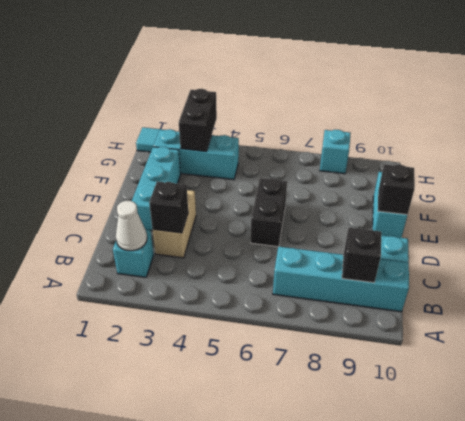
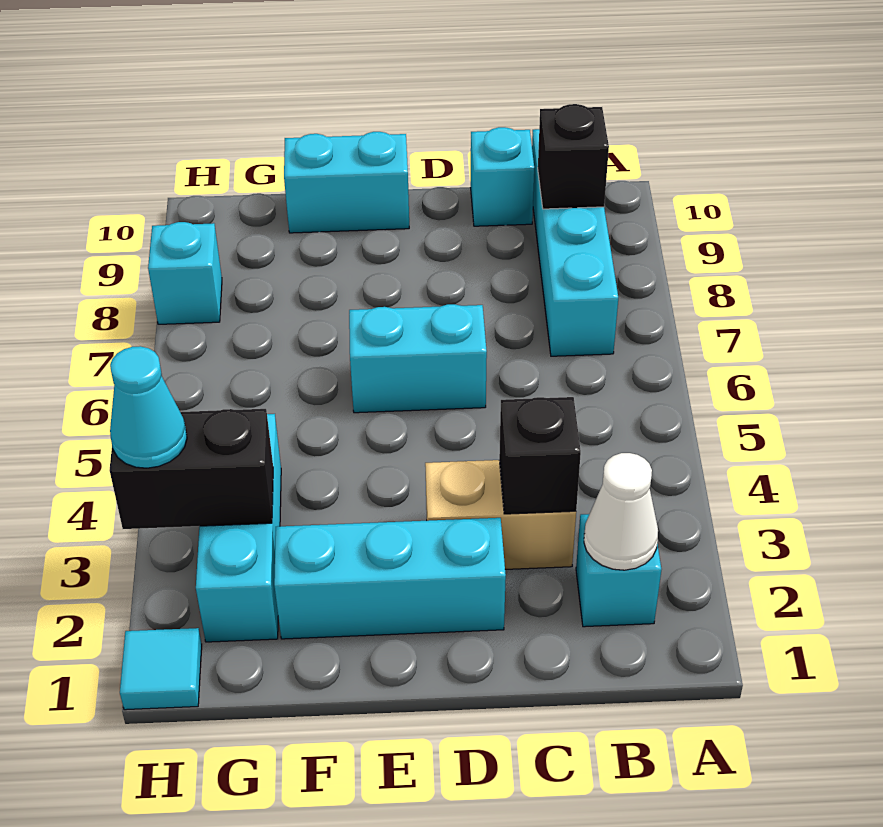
black 1x2 brick [250,178,287,247] -> cyan 1x2 brick [349,304,487,413]
black 1x1 brick [378,164,415,215] -> none
none -> cyan 1x1 cone [110,346,187,468]

